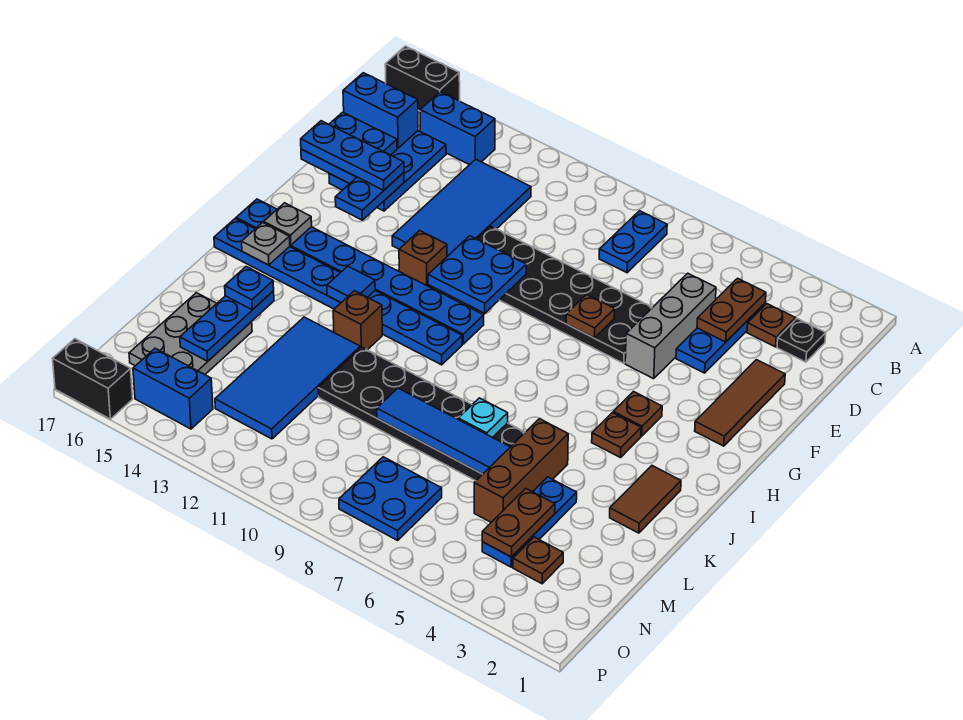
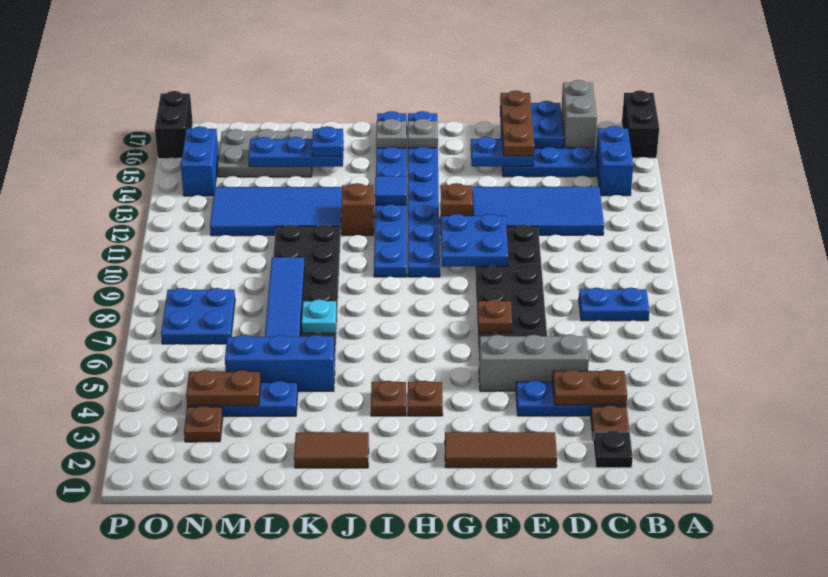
blue 1x2 brick [343,73,418,148] -> grey 1x2 brick [561,80,597,148]
blue 1x3 plate [301,121,404,190] -> brown 1x3 plate [500,91,534,156]
brown 1x3 brick [474,419,568,522] -> blue 1x3 brick [225,335,335,391]

